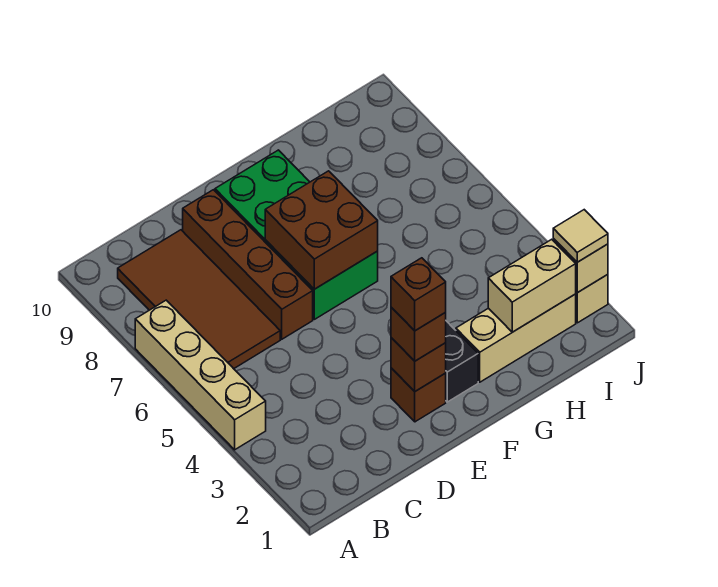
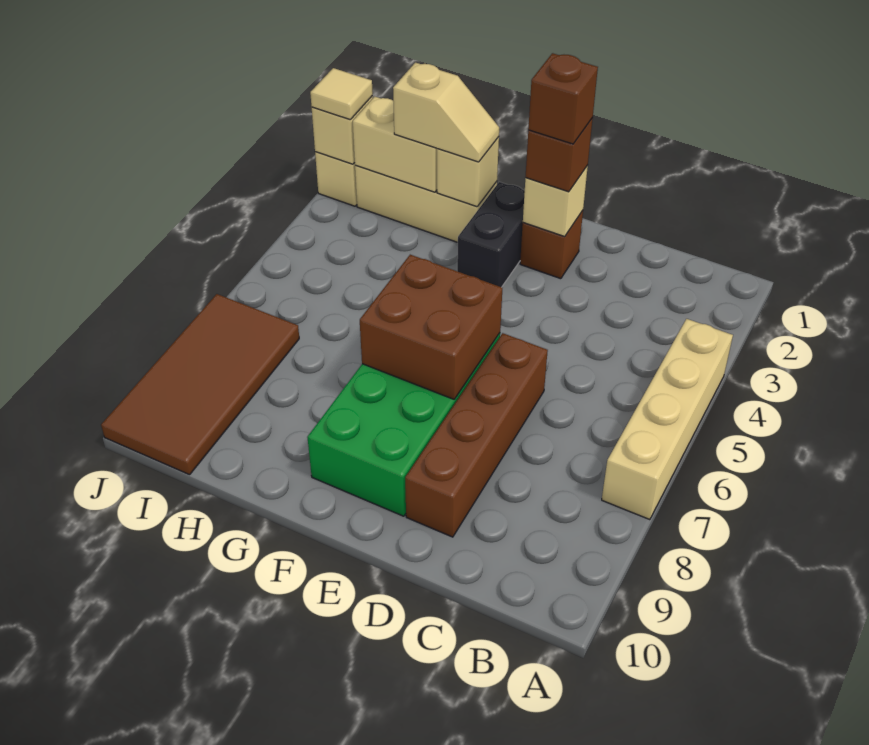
brown 2x4 tile [118,230,280,369] -> brown 2x4 tile moved to [101,294,299,475]
brown 1x1 brick [391,338,446,391] -> tan 1x1 brick [523,165,588,236]
none -> tan 1x1 brick [437,137,499,207]
none -> tan 1x2 slope [393,63,499,162]

